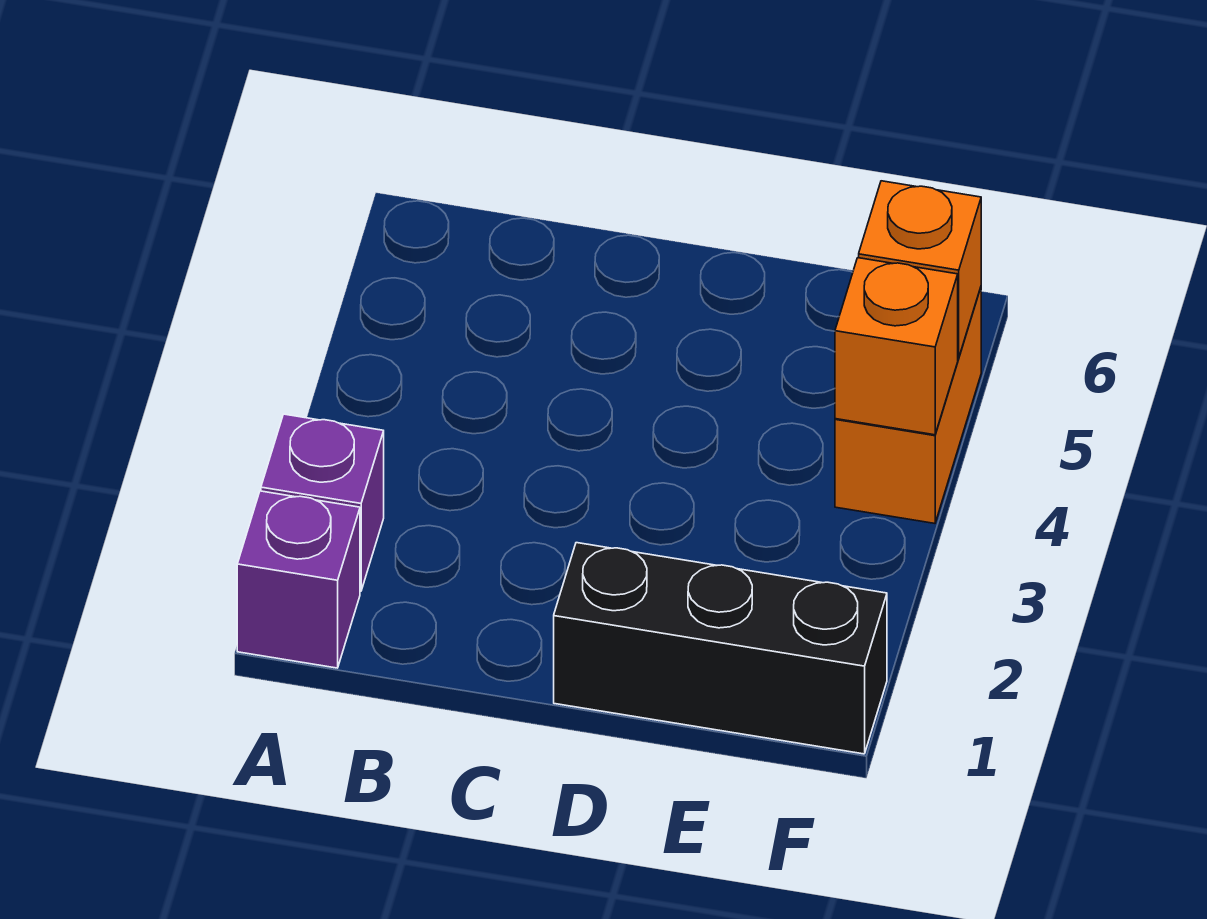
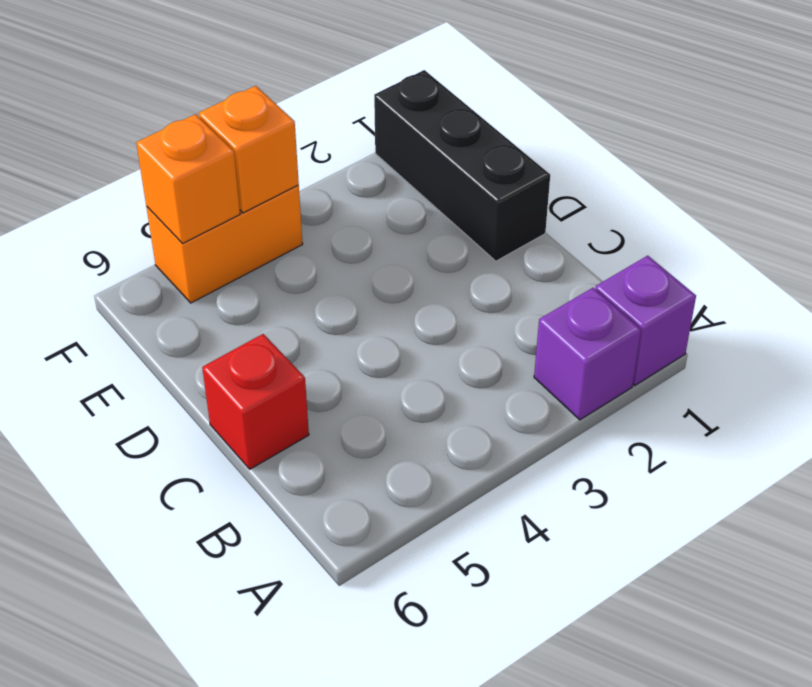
none -> red 1x1 brick [202,334,309,469]

